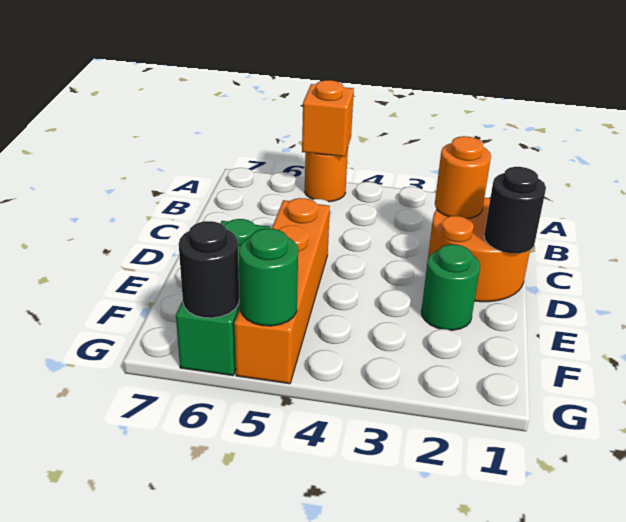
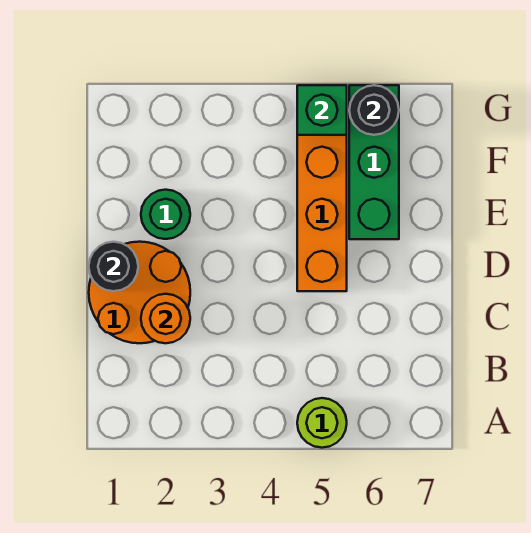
orange 1x1 round brick [305,149,348,202] -> lime 1x1 round brick [297,398,347,448]
orange 1x1 brick [302,80,354,157] -> none
green 1x1 round brick [239,229,298,326] -> green 1x1 brick [297,85,347,135]

